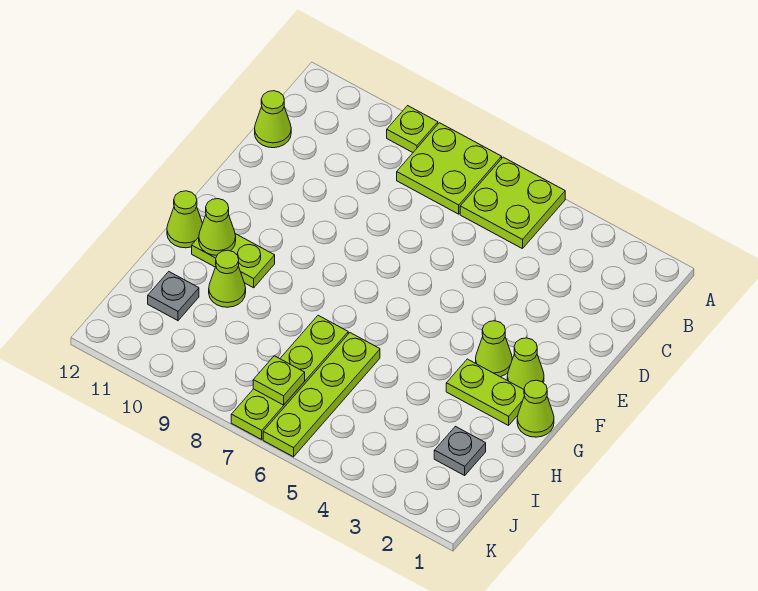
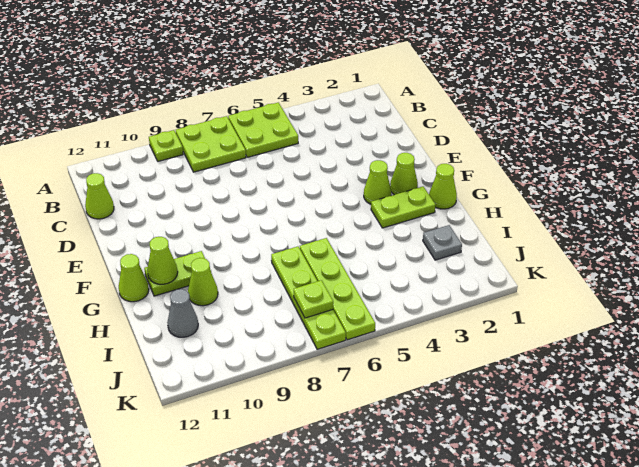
grey 1x1 plate [148,272,199,321] -> grey 1x1 cone [167,289,198,337]

